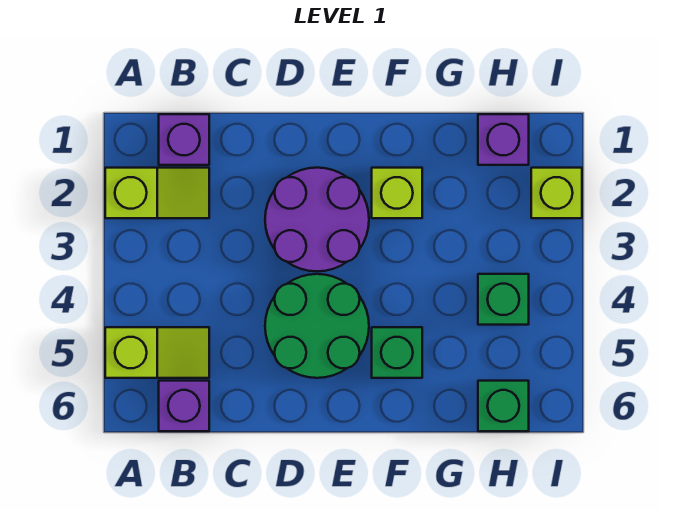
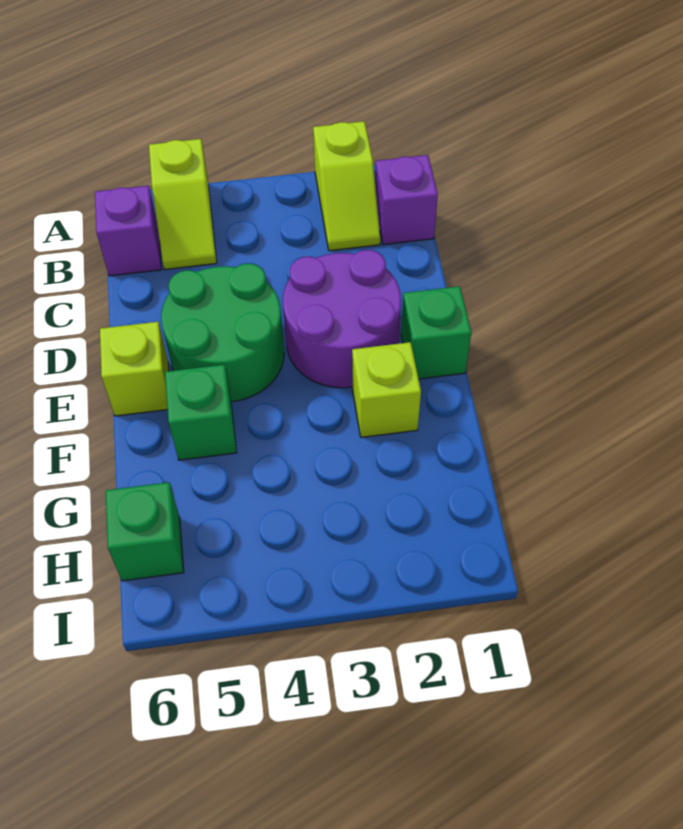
purple 1x1 brick [478,114,529,165] -> none
green 1x1 brick [478,274,529,325] -> green 1x1 brick moved to [401,286,471,379]
lime 1x1 brick [531,168,582,218] -> lime 1x1 brick moved to [100,322,169,416]

